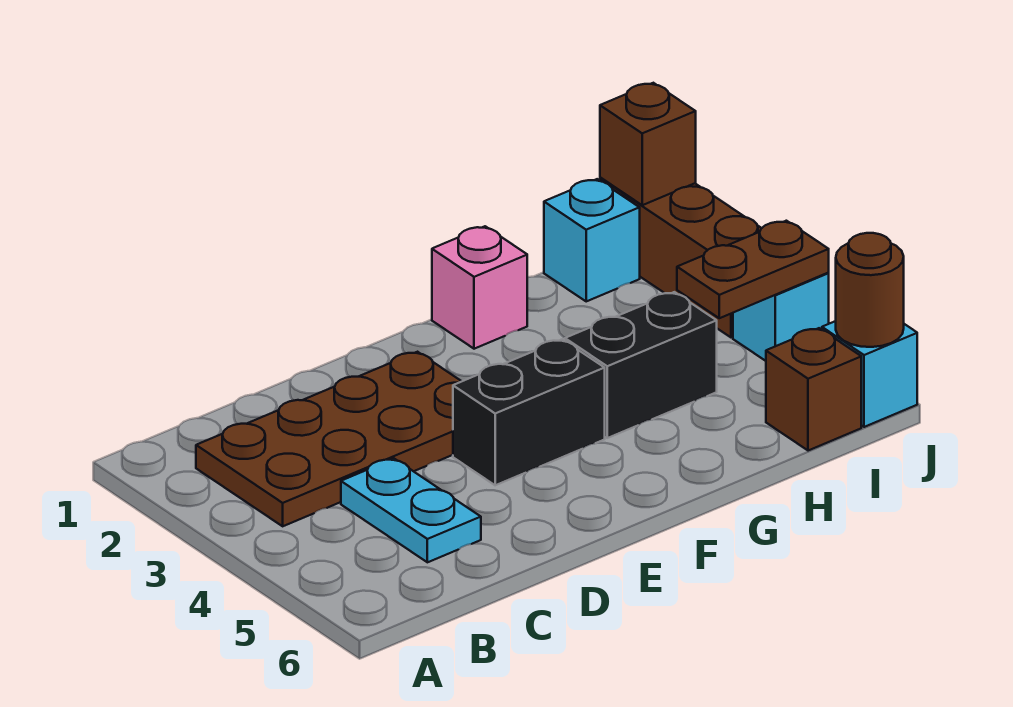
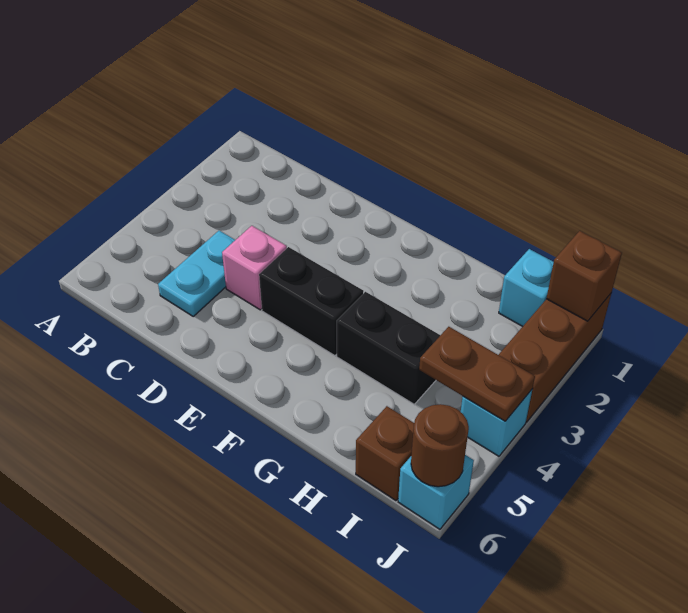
brown 2x4 plate [196,352,462,526] -> none
pink 1x1 brick [432,226,527,349] -> pink 1x1 brick moved to [222,226,287,310]

